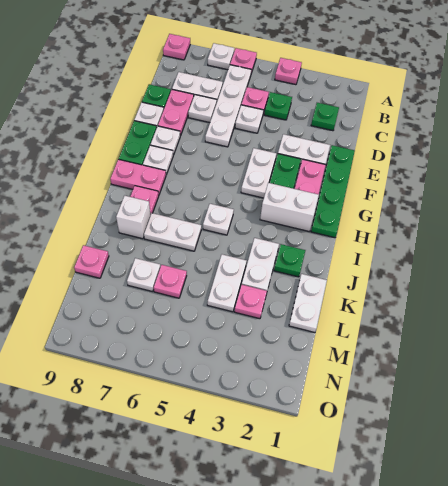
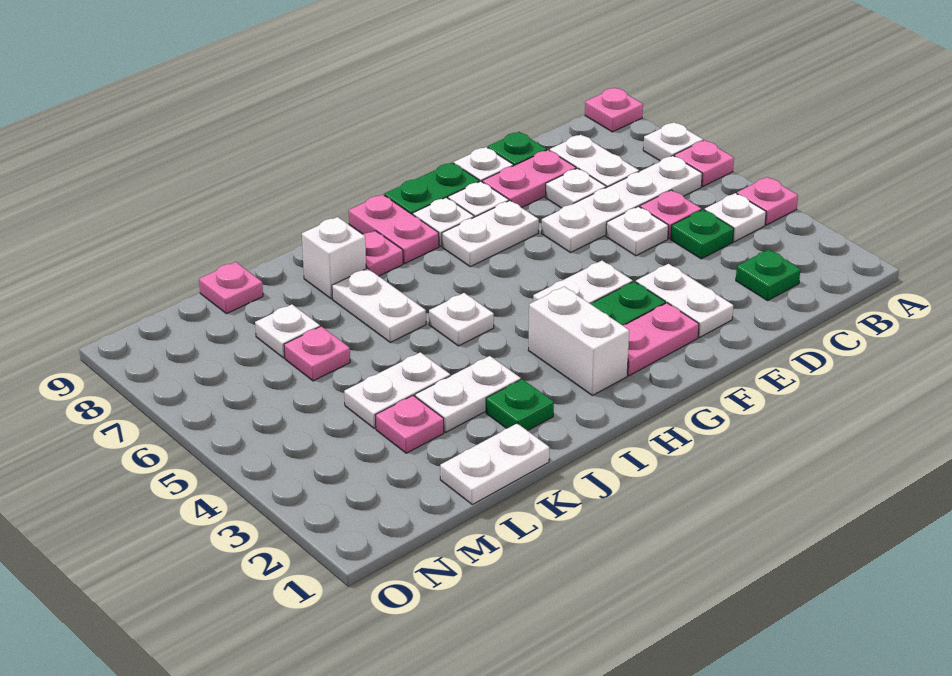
none -> white 1x1 plate [705,193,766,242]
green 1x4 plate [311,145,355,238] -> none
none -> white 1x2 plate [442,201,539,267]

